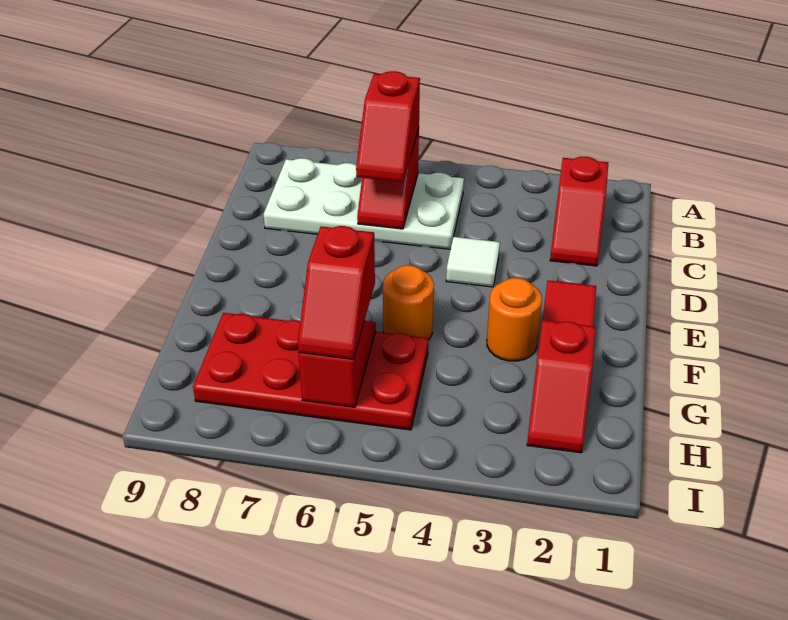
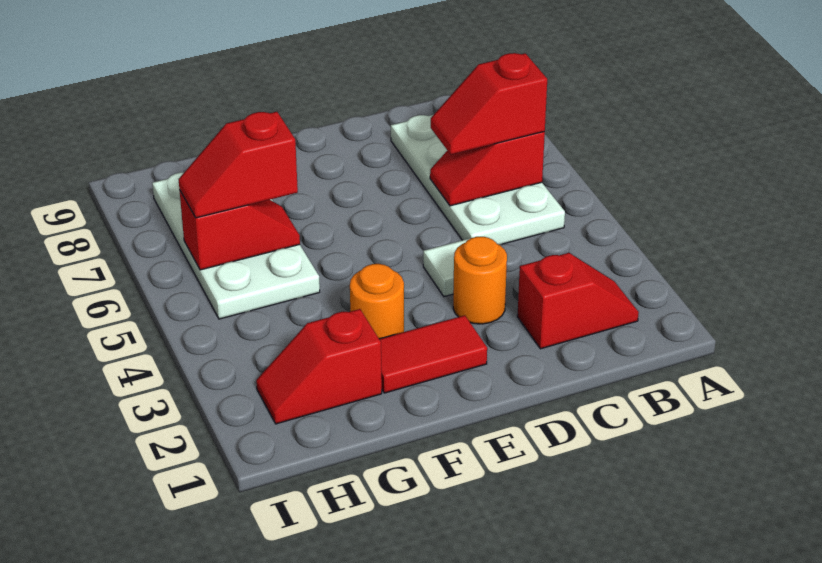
red 1x2 slope [550,157,608,266] -> red 1x2 slope turned to [518,253,639,349]
orange 1x1 round brick [383,265,434,340] -> orange 1x1 round brick moved to [453,237,507,324]
red 2x4 plate [193,313,428,430] -> white 2x4 plate [152,172,320,319]

